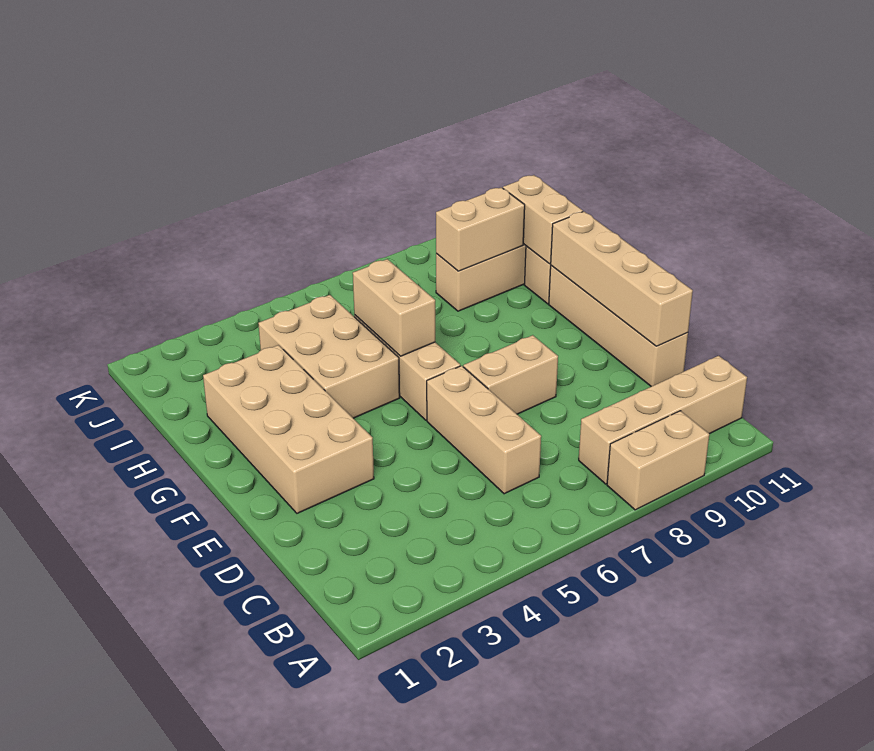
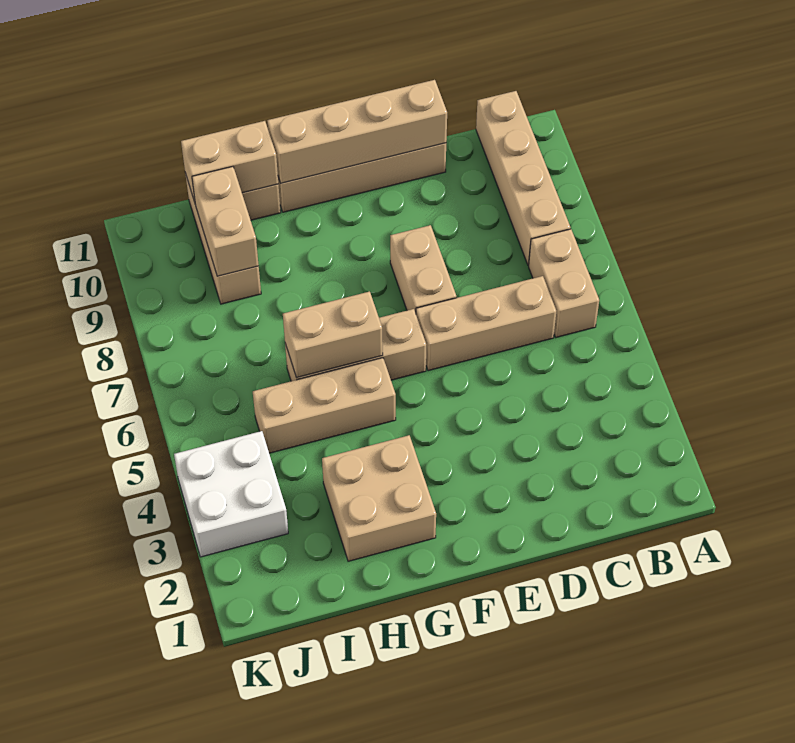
tan 1x2 brick [607,411,709,510] -> tan 1x2 brick moved to [529,229,599,337]
tan 2x4 brick [203,345,374,513] -> tan 2x2 brick [322,435,436,561]
tan 2x3 brick [258,295,400,418] -> tan 1x3 brick [253,358,396,453]
none -> white 2x2 brick [174,431,288,557]

